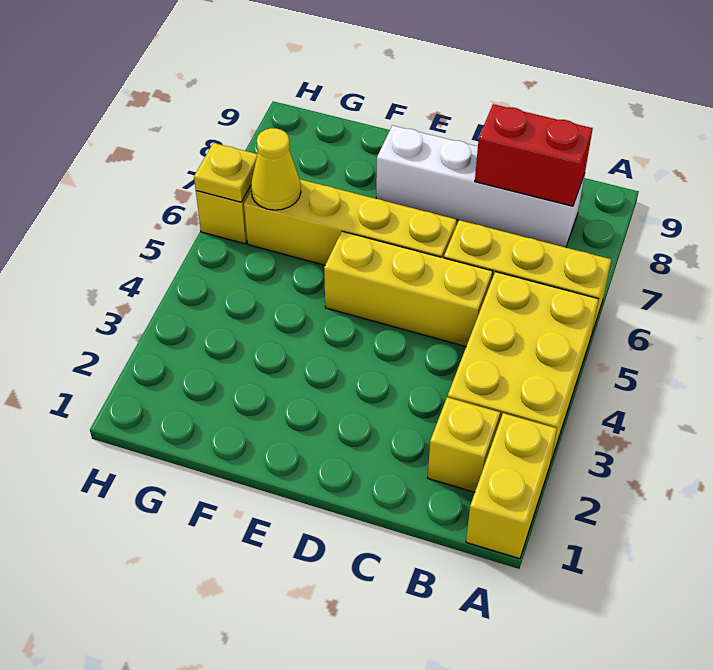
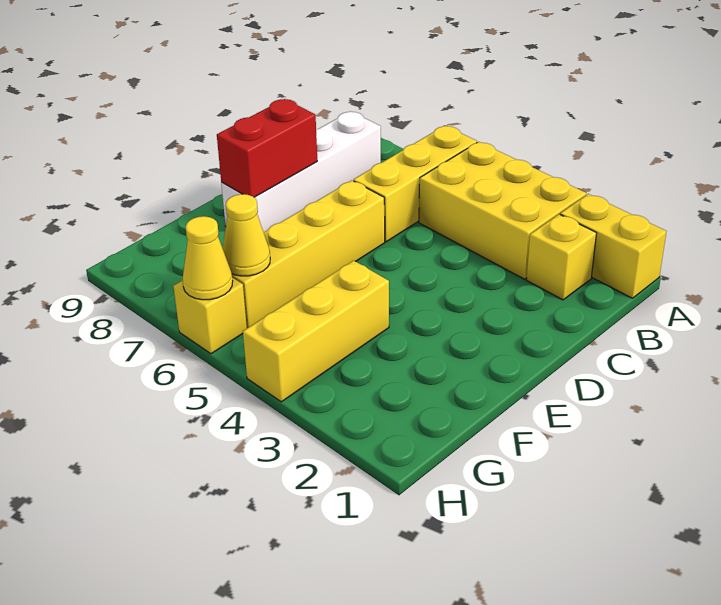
red 1x2 brick [475,104,593,206] -> red 1x2 brick moved to [217,99,317,197]
yellow 1x3 brick [324,231,493,347] -> yellow 1x3 brick moved to [243,261,389,402]
yellow 1x1 plate [194,143,257,202] -> yellow 1x1 cone [182,216,233,300]

